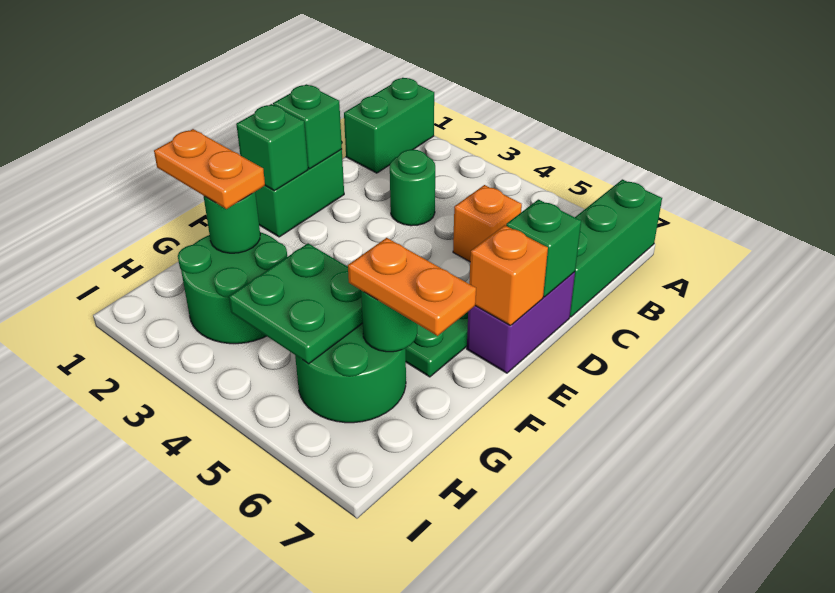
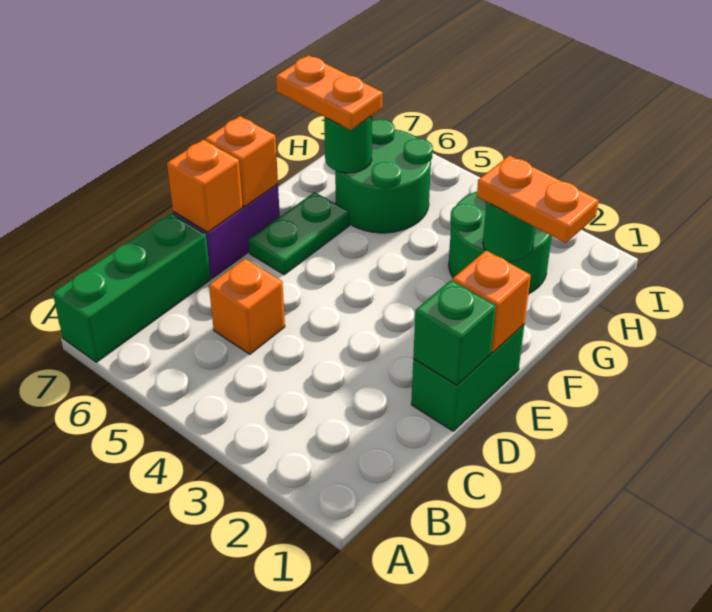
green 1x2 brick [344,78,434,173] -> none
green 1x1 round brick [390,150,435,226] -> none
green 1x1 brick [506,200,581,297] -> orange 1x1 brick [167,140,243,232]
green 1x1 brick [236,104,308,191] -> orange 1x1 brick [452,250,531,353]
green 2x2 plate [229,243,363,364] -> none

